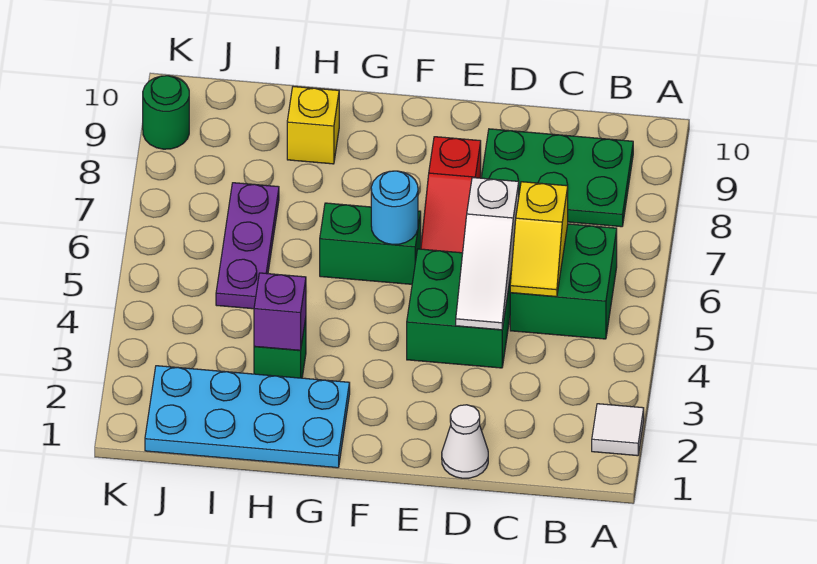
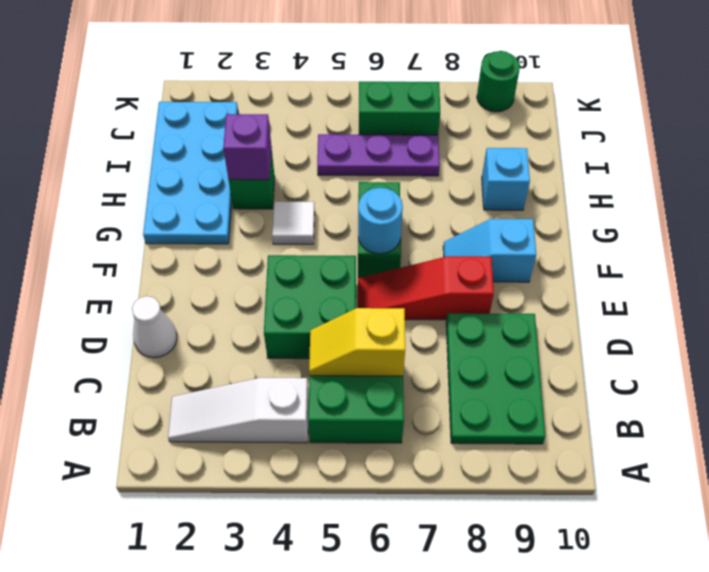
white 1x1 tile [592,404,644,456] -> white 1x1 tile moved to [272,201,315,244]
white 1x3 slope [456,177,519,330] -> white 1x3 slope moved to [168,378,309,443]
none -> cyan 1x2 slope [443,219,536,282]
yellow 1x1 brick [287,87,339,164] -> cyan 1x1 brick [482,148,530,210]
none -> green 1x2 brick [359,82,440,135]

